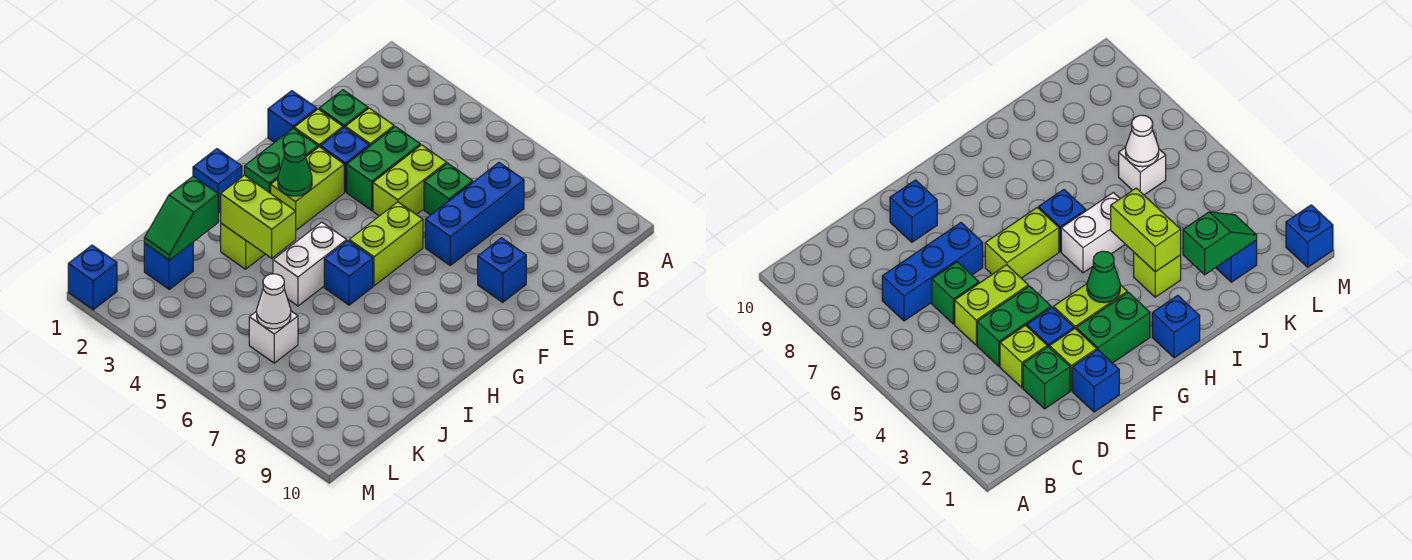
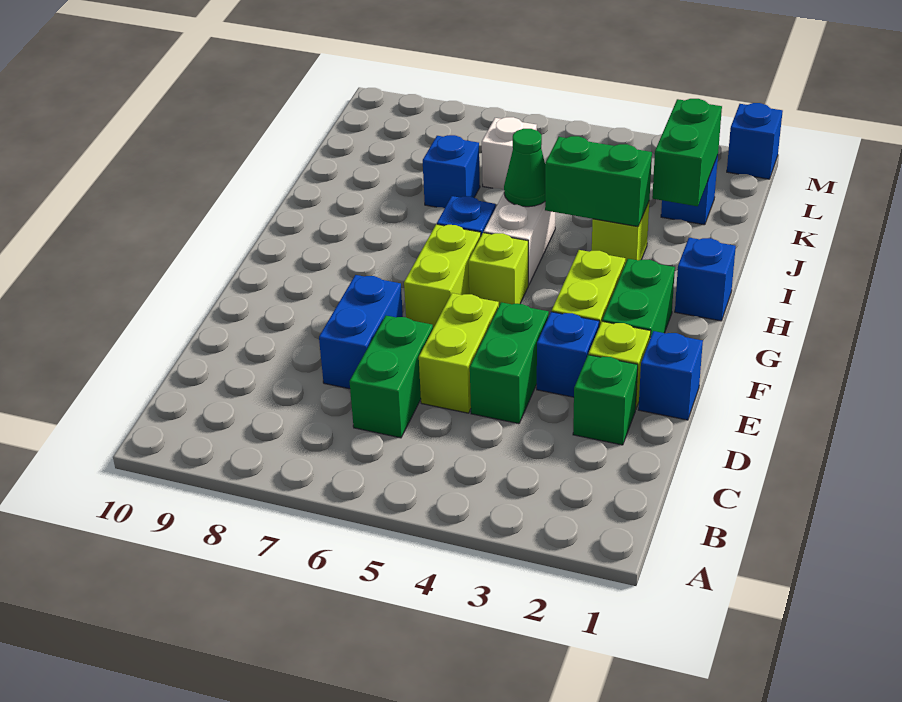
blue 1x3 brick [425,163,524,265] -> blue 1x2 brick [319,275,403,389]
lime 1x1 brick [345,108,394,146] -> lime 1x1 brick moved to [468,233,528,305]
green 1x1 brick [424,163,473,215] -> green 1x2 brick [349,316,433,438]
blue 1x1 brick [478,238,526,302] -> blue 1x1 brick moved to [423,135,480,208]
green 1x1 cone [278,142,312,196] -> green 1x1 cone moved to [504,129,545,207]
lime 1x2 brick [221,175,296,258] -> green 1x2 brick [545,136,652,227]
green 1x2 slope [144,176,218,260] -> green 1x2 brick [652,99,722,206]
white 1x1 cone [257,274,291,329] -> none

